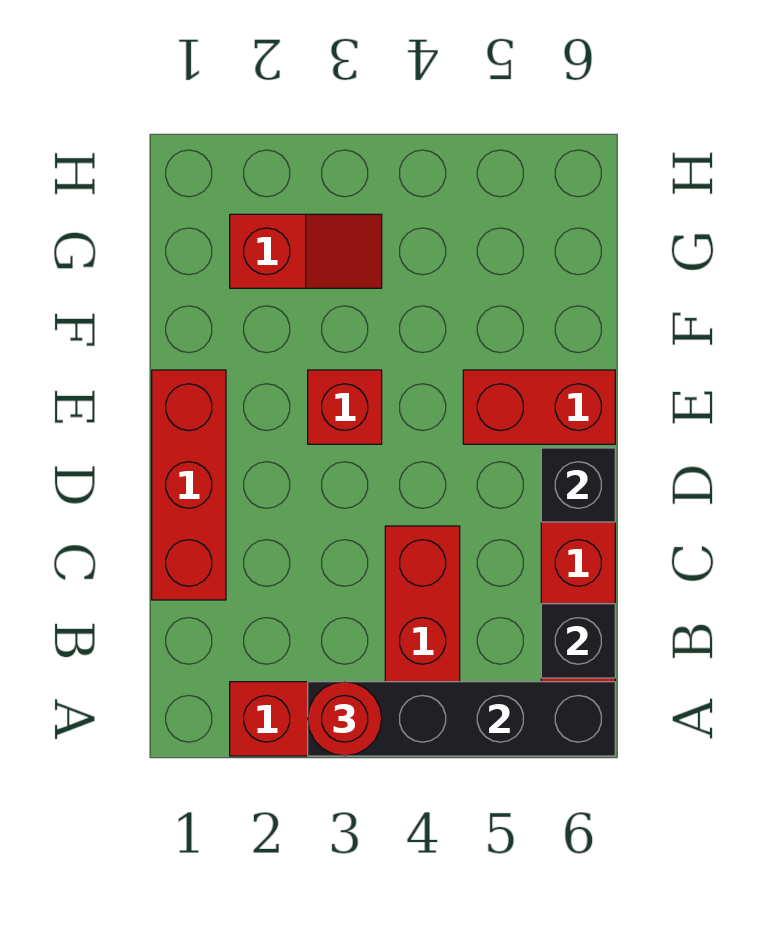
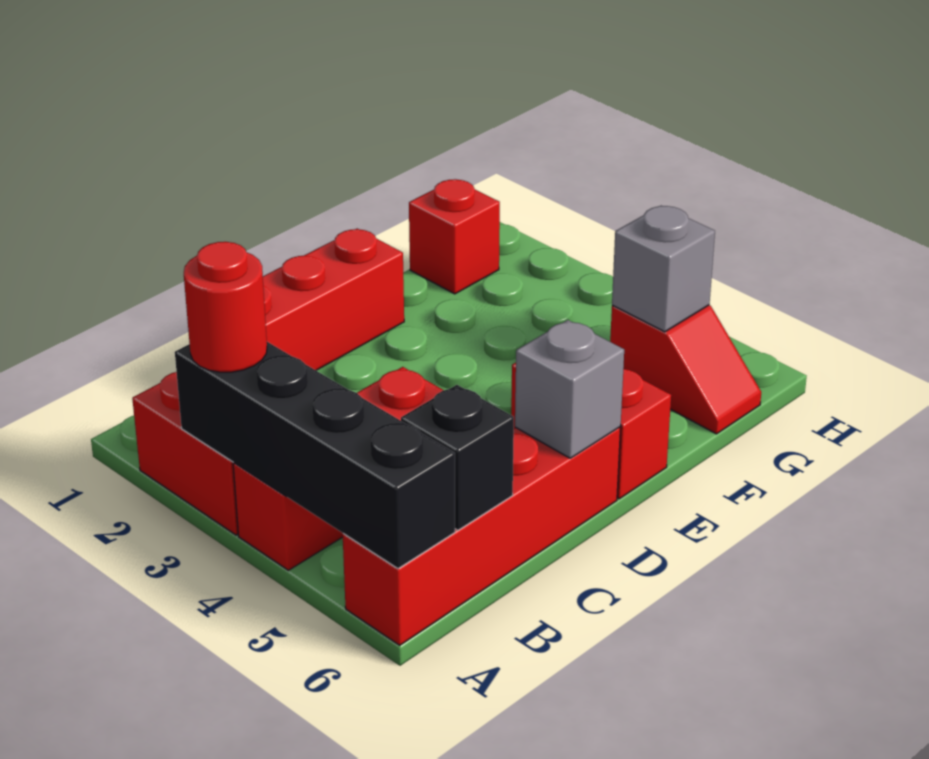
black 1x1 brick [541,448,615,522] -> grey 1x1 brick [515,320,624,458]
red 1x1 brick [308,370,382,444] -> red 1x1 brick moved to [409,179,500,294]
red 1x2 slope [230,214,382,288] -> red 1x2 slope moved to [610,305,761,434]
none -> grey 1x1 brick [612,206,715,332]

